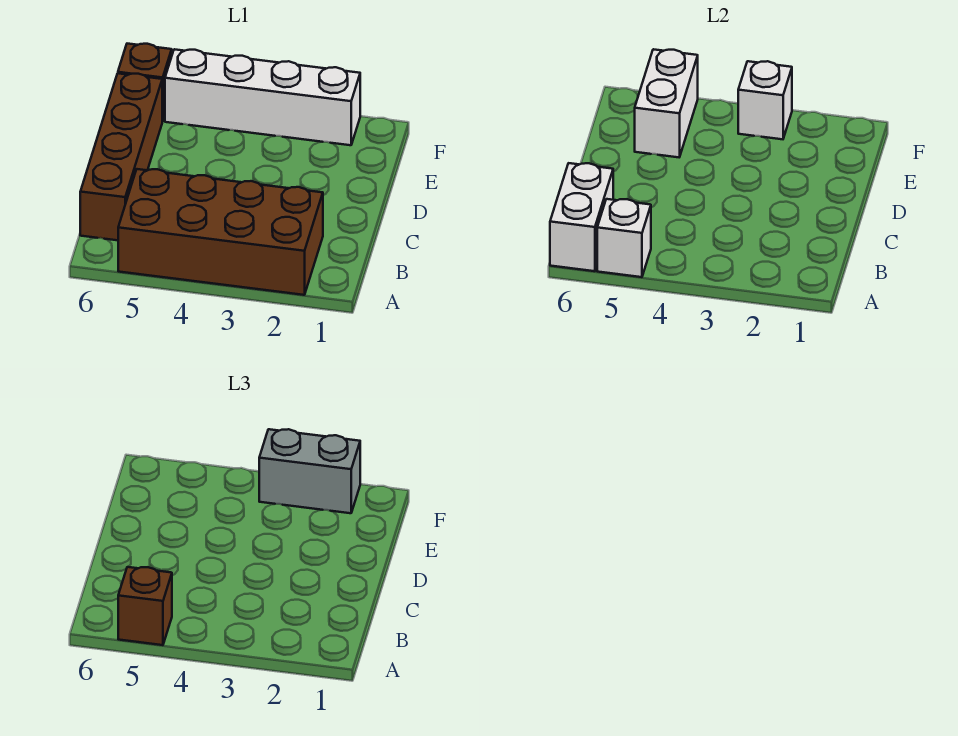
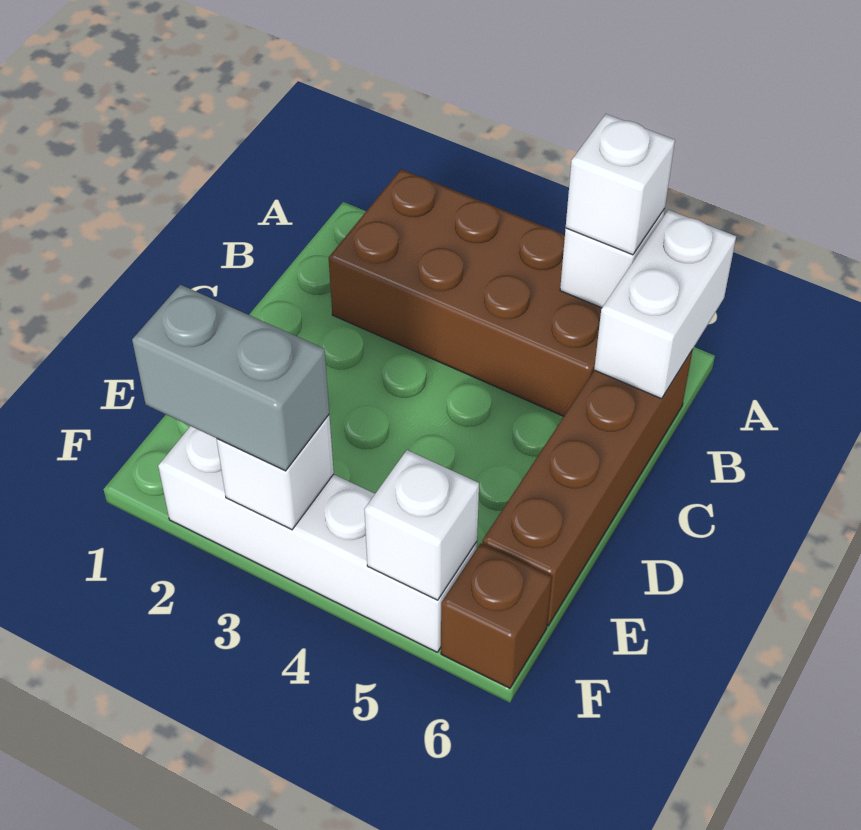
brown 1x1 brick [118,567,172,645] -> white 1x1 brick [566,114,675,255]
white 1x2 brick [635,49,698,157] -> white 1x1 brick [364,450,479,600]

